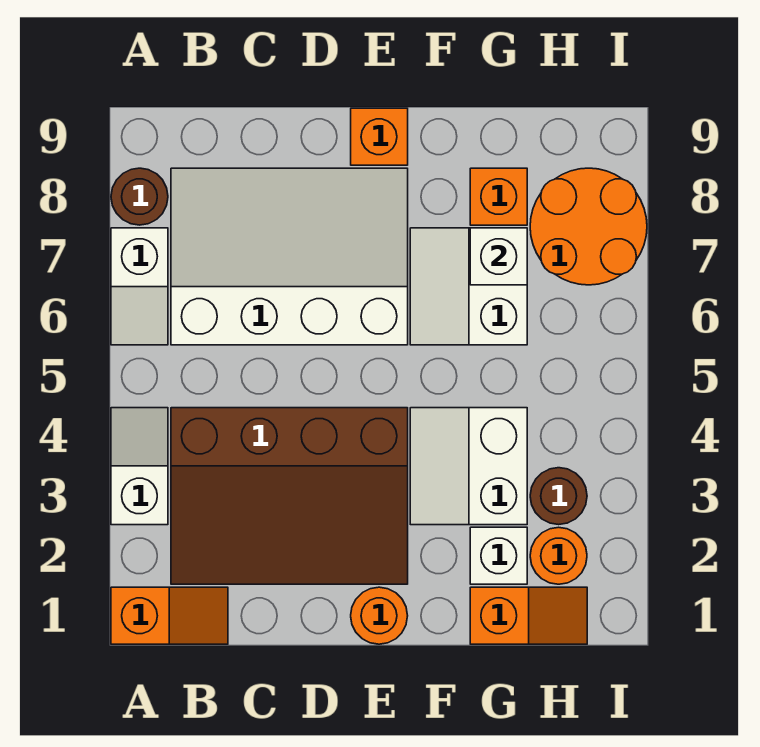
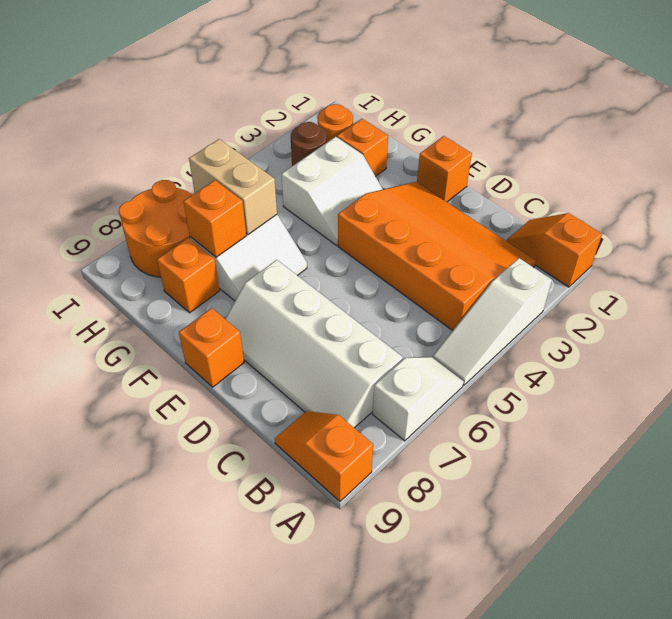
white 1x2 slope [111,408,168,525] -> white 1x3 slope [432,258,552,385]
brown 1x1 round brick [111,168,168,225] -> none
brown 3x4 slope [171,408,408,584] -> orange 3x4 slope [338,182,536,331]
white 3x4 slope [171,168,408,345] -> white 2x4 slope [225,260,403,428]
orange 1x1 round brick [351,587,408,644] -> orange 1x1 brick [417,136,472,202]
orange 1x2 slope [470,587,587,644] -> orange 1x2 slope moved to [275,411,373,501]
white 1x1 brick [470,527,527,584] -> orange 1x1 brick [337,119,388,176]
none -> tan 1x2 brick [189,139,277,235]
white 1x1 brick [470,228,527,285] -> orange 1x1 brick [183,180,246,257]

